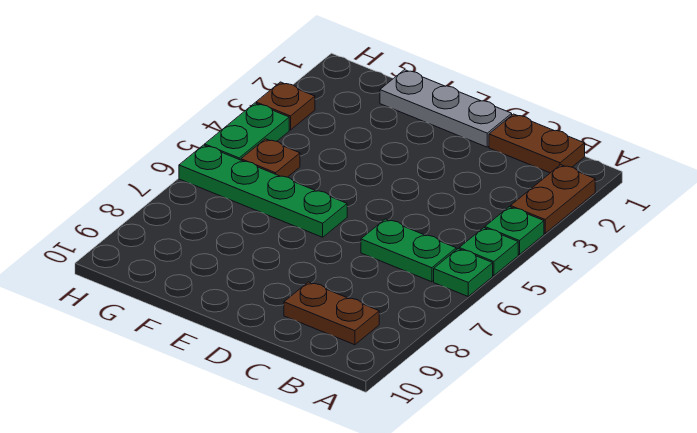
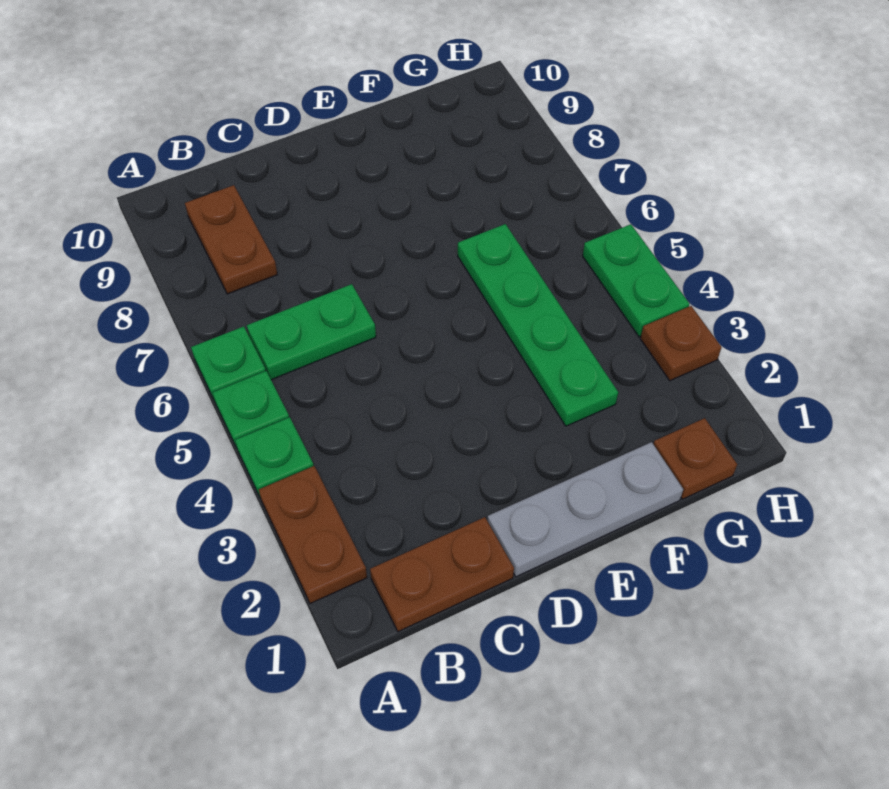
brown 1x2 plate [284,282,379,345] -> brown 1x2 plate turned to [185,185,277,294]
green 1x4 plate [179,145,347,237] -> green 1x4 plate turned to [458,224,618,426]
brown 1x1 plate [241,139,300,177] -> brown 1x1 plate moved to [654,418,737,499]

